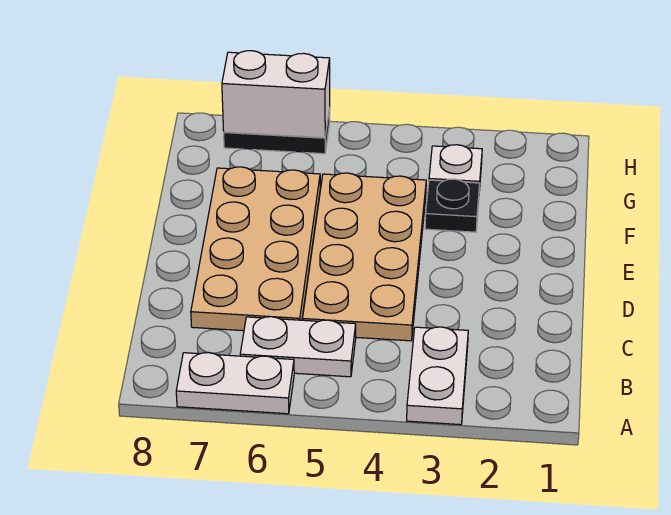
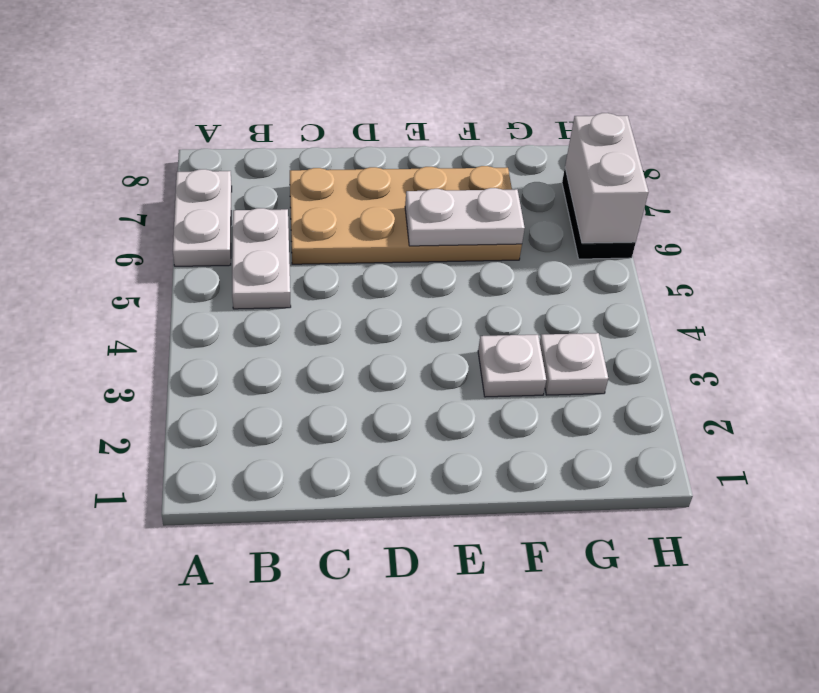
white 1x2 plate [407,327,468,425] -> white 1x2 plate moved to [405,188,525,246]
tan 2x4 plate [303,173,426,341] -> none
black 1x1 plate [425,179,480,232] -> white 1x1 plate [478,335,546,397]

